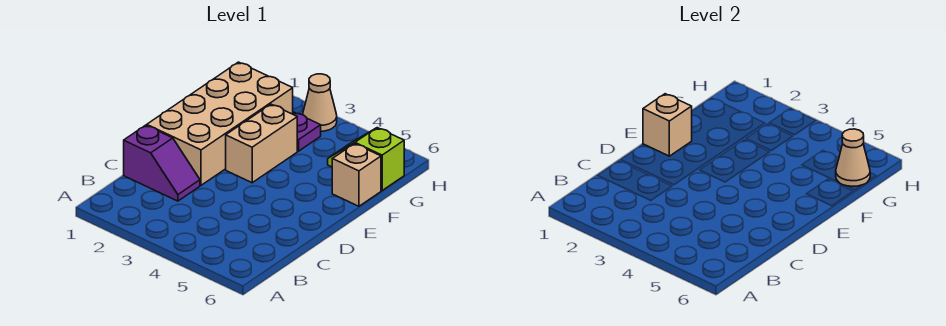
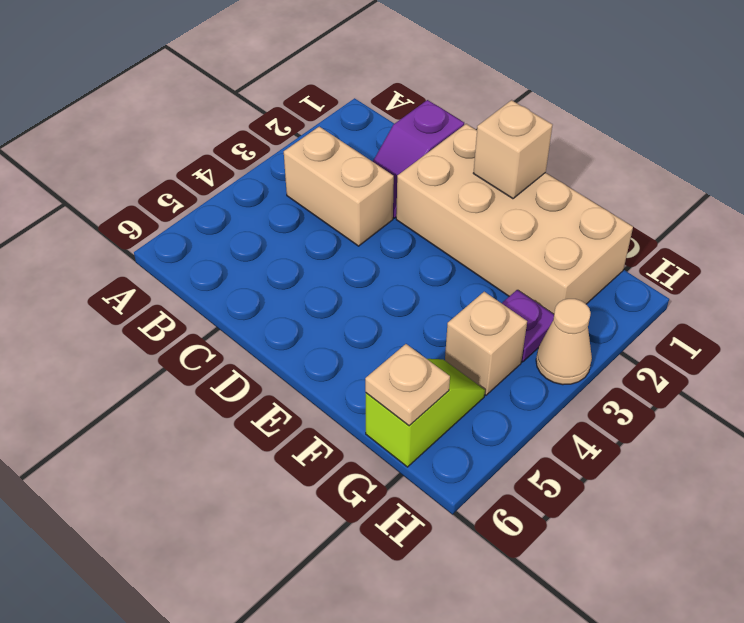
tan 1x2 brick [226,104,297,183] -> tan 1x2 brick moved to [284,127,394,246]
tan 1x1 brick [332,144,381,206] -> tan 1x1 brick moved to [445,292,527,395]
tan 1x1 cone [836,129,870,186] -> tan 1x1 plate [365,344,450,426]

